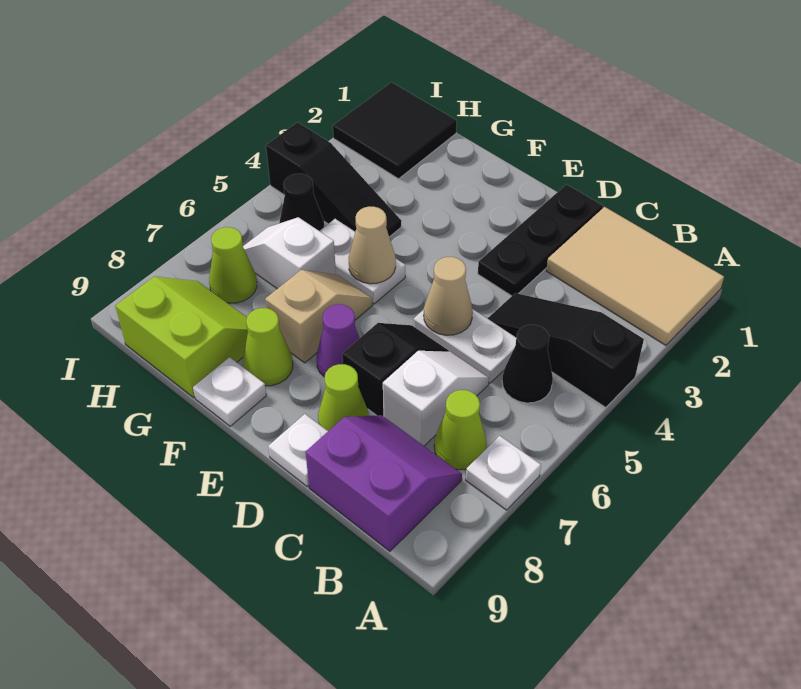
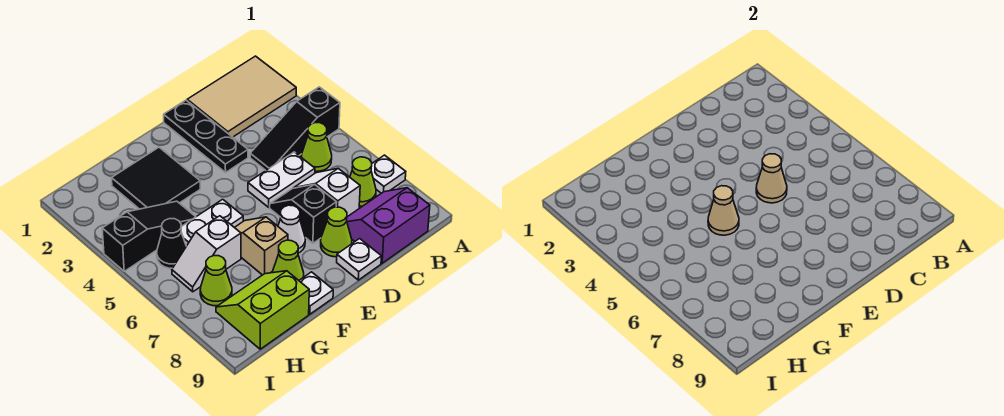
black 1x1 cone [502,325,553,403] -> lime 1x1 cone [302,123,332,171]
purple 1x1 cone [317,304,360,377] -> white 1x1 cone [278,205,305,253]
black 2x2 tile [333,82,457,179] -> black 2x2 tile moved to [112,147,200,209]

